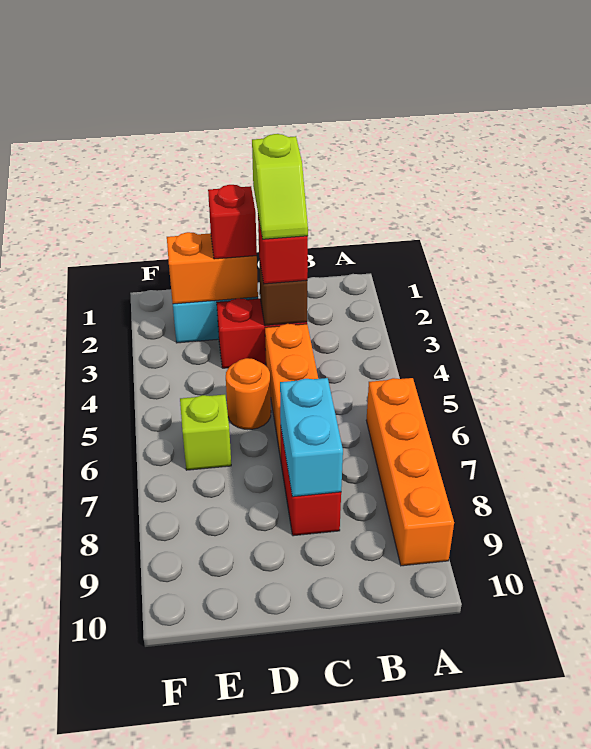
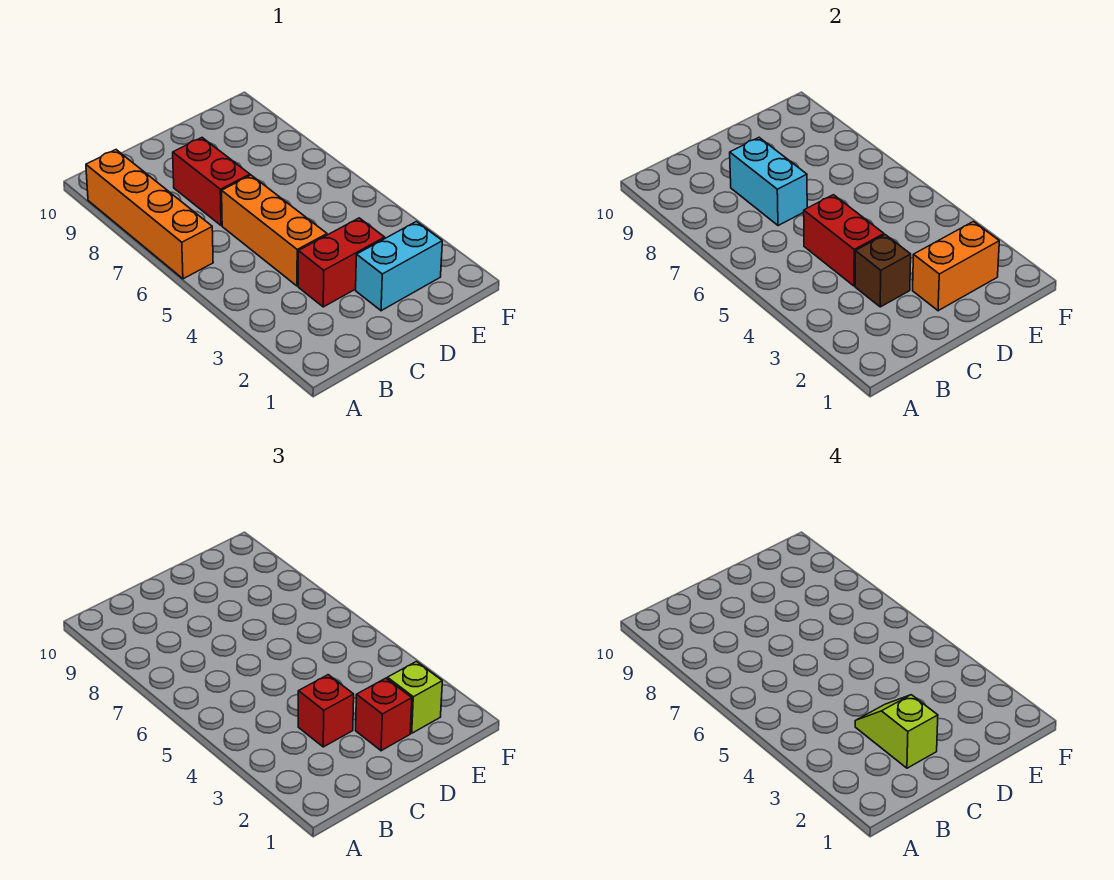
none -> red 1x2 brick [804,195,884,286]
orange 1x1 round brick [226,358,271,429] -> none
lime 1x1 brick [180,395,231,470] -> lime 1x1 brick moved to [387,662,442,733]

